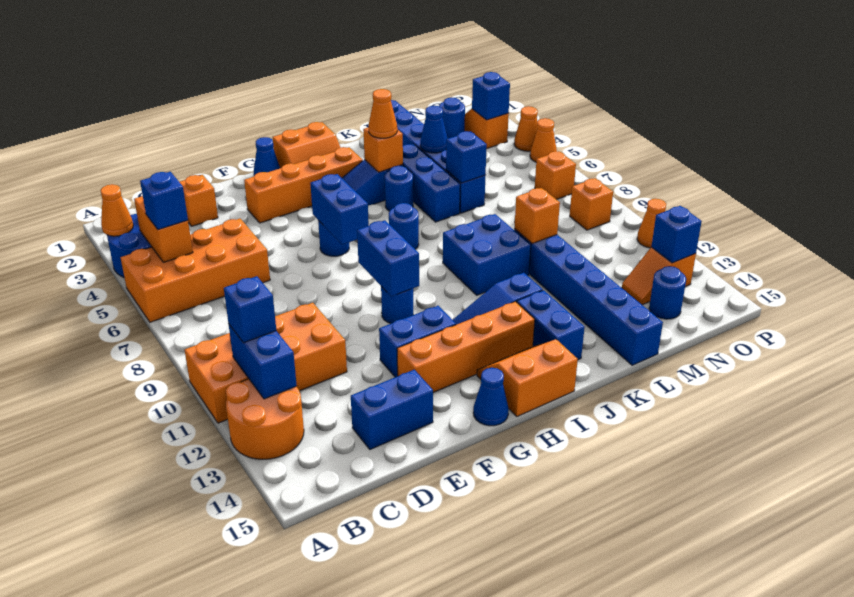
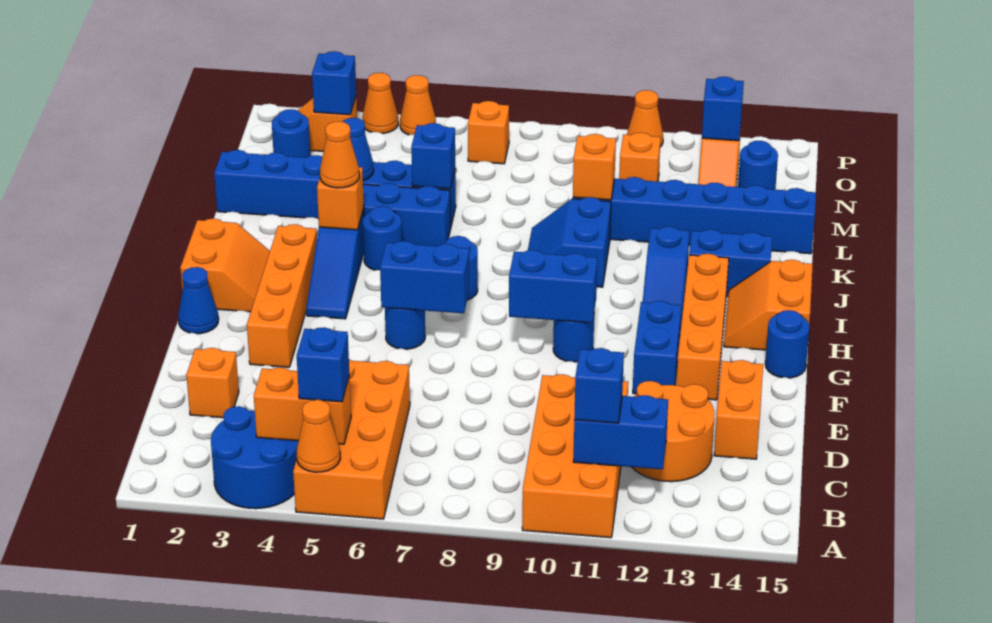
orange 1x1 cone [101,184,133,236] -> orange 1x1 cone moved to [297,400,340,472]
orange 2x2 round brick [226,379,304,459] -> orange 2x2 round brick moved to [632,381,714,482]
blue 1x2 brick [351,370,433,449] -> orange 1x2 brick [714,360,763,459]
blue 1x1 cone [473,368,509,426] -> blue 1x1 round brick [765,310,809,378]
blue 2x2 brick [443,214,531,295] -> blue 2x2 slope [528,197,611,287]
orange 1x1 brick [570,178,613,230] -> orange 1x1 brick moved to [619,133,660,182]

